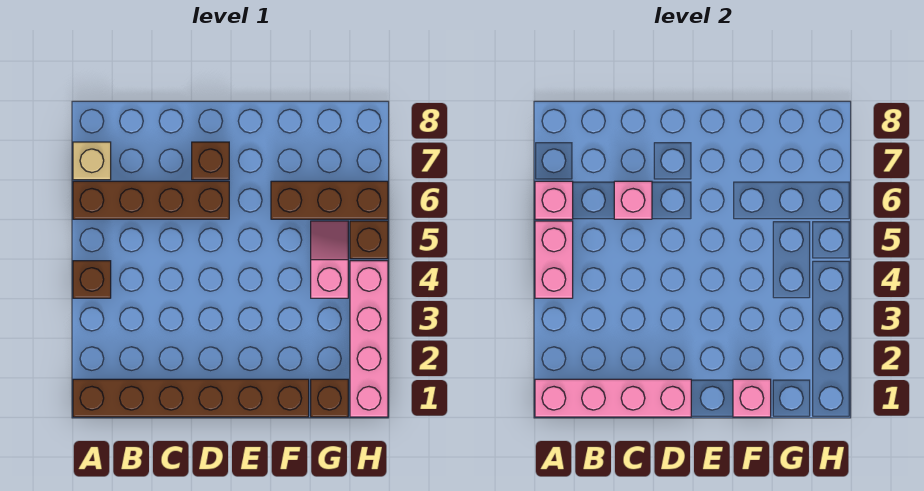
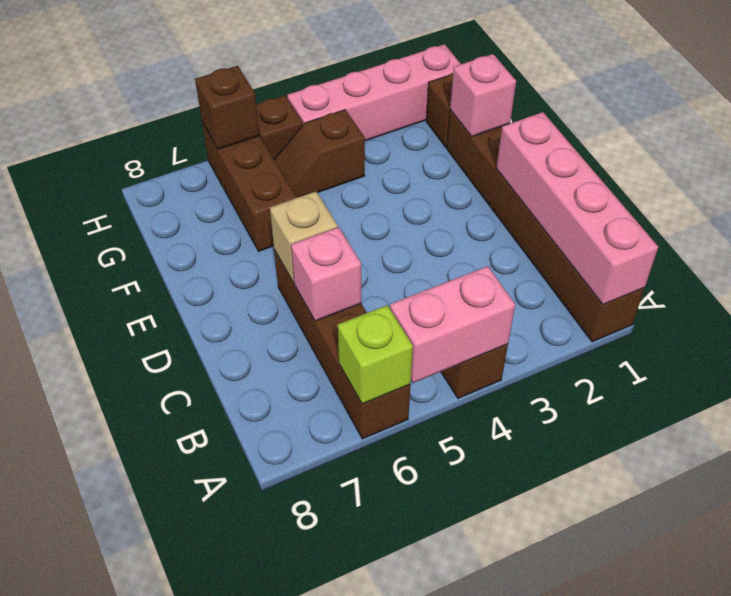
pink 1x1 brick [535,181,573,219] -> lime 1x1 brick [338,305,413,404]
tan 1x1 brick [73,142,111,180] -> tan 1x1 brick moved to [270,191,338,283]
brown 1x1 brick [192,142,229,180] -> brown 1x1 brick moved to [195,66,260,149]
pink 1x2 slope [311,221,348,298] -> brown 1x2 slope [274,110,365,197]

